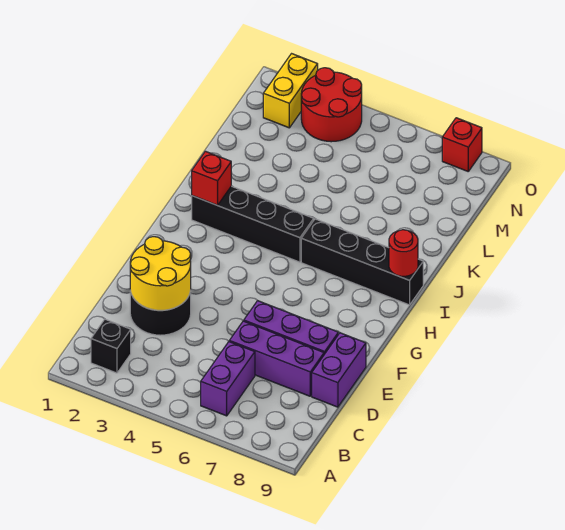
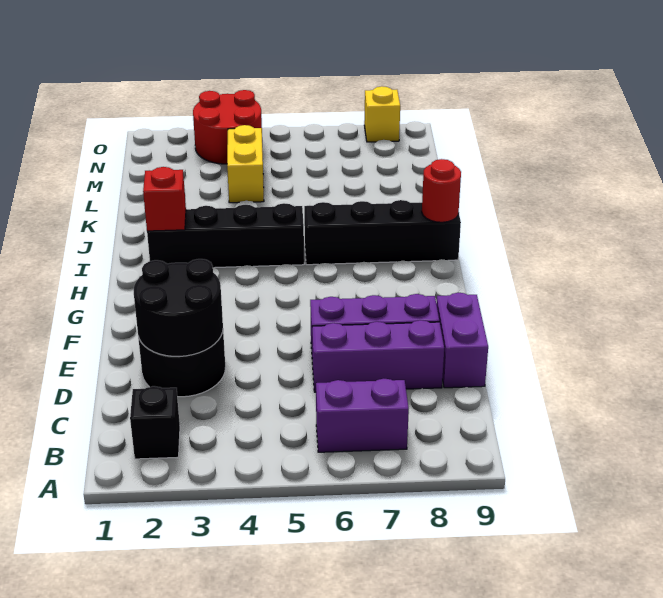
purple 1x2 brick [201,342,255,416] -> purple 1x2 brick turned to [316,379,409,452]
yellow 2x2 round brick [130,237,191,310] -> black 2x2 round brick [134,259,223,356]
yellow 1x2 brick [263,54,318,128] -> yellow 1x2 brick moved to [227,125,264,203]
red 1x1 brick [442,118,482,171] -> yellow 1x1 brick [364,86,400,142]

